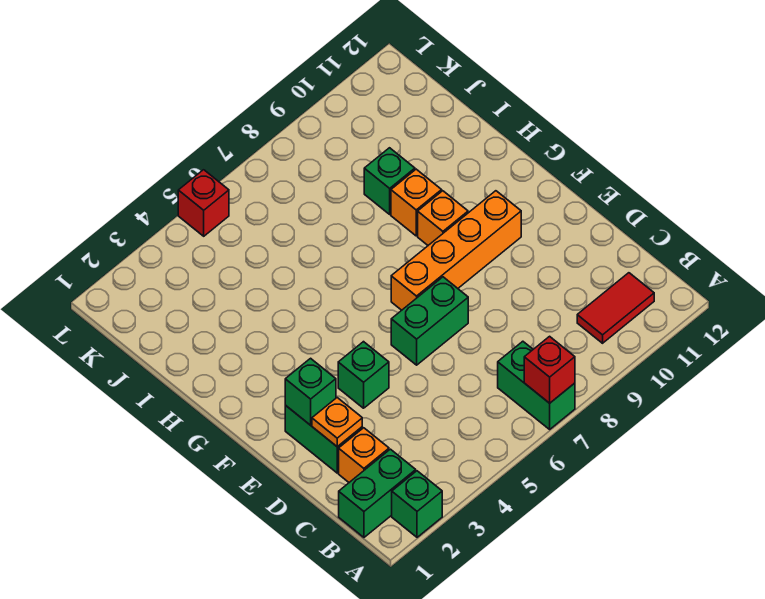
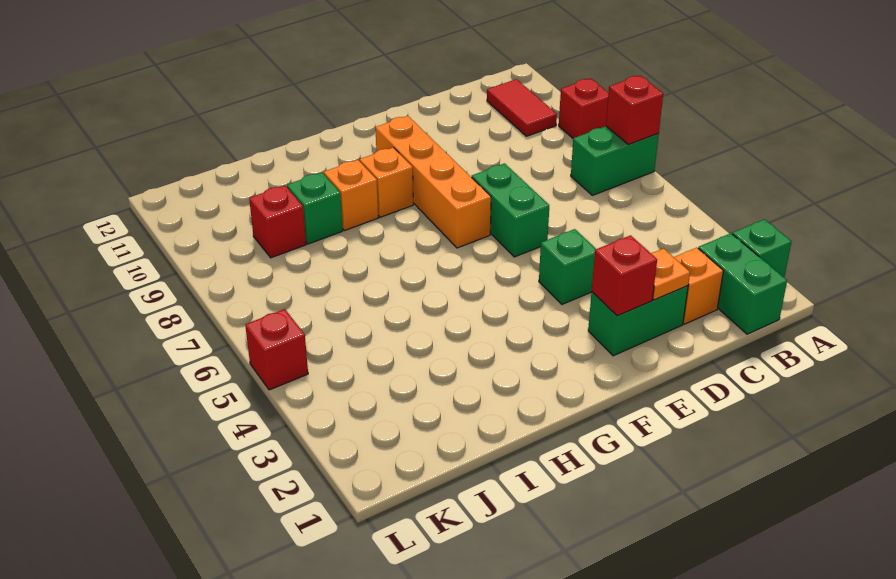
none -> red 1x1 brick [559,78,609,138]
green 1x1 brick [285,358,336,425] -> red 1x1 brick [592,235,657,316]
none -> red 1x1 brick [249,185,306,258]

